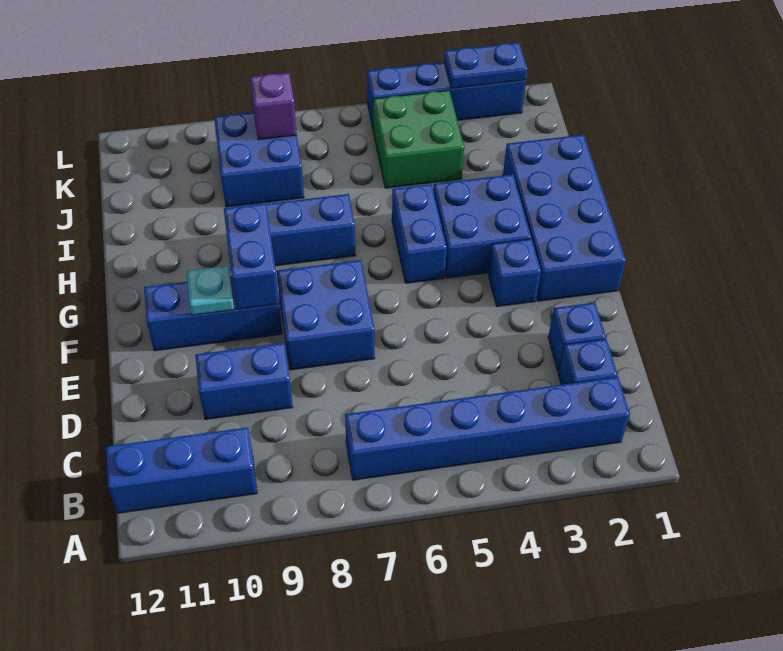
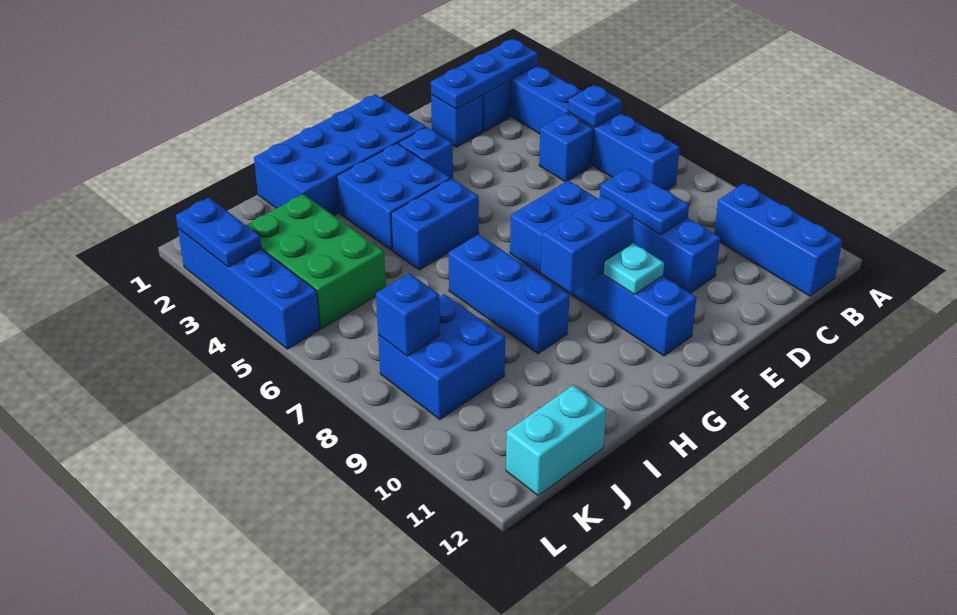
none -> blue 1x3 plate [431,39,538,109]
none -> blue 1x1 plate [568,85,622,127]
none -> blue 1x1 brick [539,113,594,182]
none -> blue 1x2 plate [600,168,689,235]
green 2x2 brick [373,90,464,188] -> green 2x3 brick [246,194,386,328]
none -> cyan 1x2 brick [506,385,606,496]
purple 1x1 brick [250,73,297,140] -> blue 1x1 brick [376,273,440,356]

